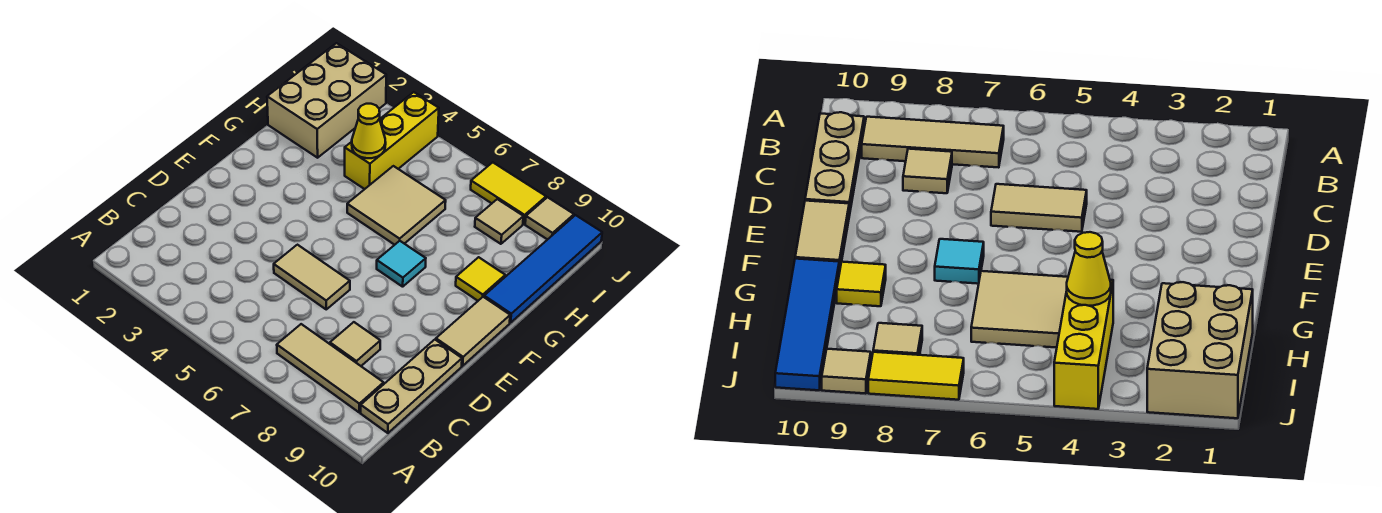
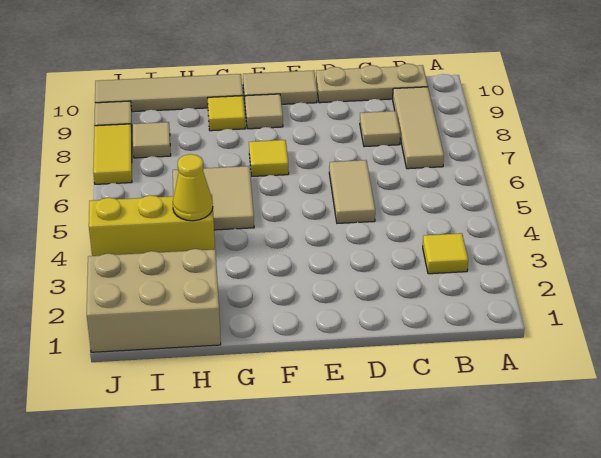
none -> yellow 1x1 tile [423,233,468,274]
cyan 1x1 tile [377,241,426,287] -> yellow 1x1 tile [249,140,289,176]
none -> tan 1x1 tile [245,94,283,129]
blue 1x4 tile [484,215,602,323] -> tan 1x4 tile [95,74,243,112]

